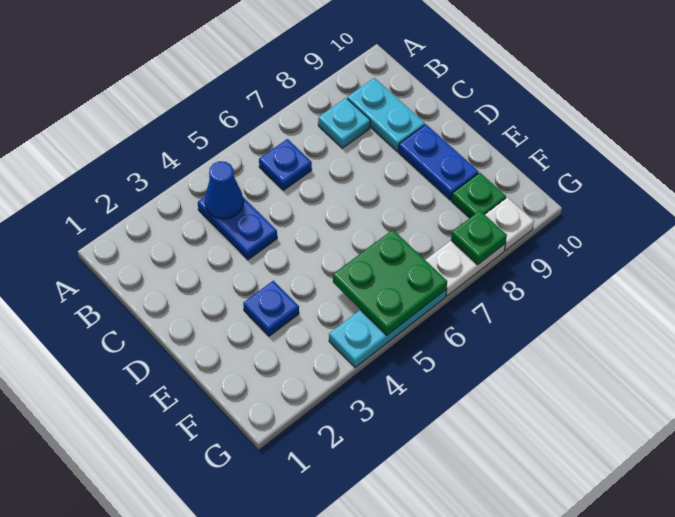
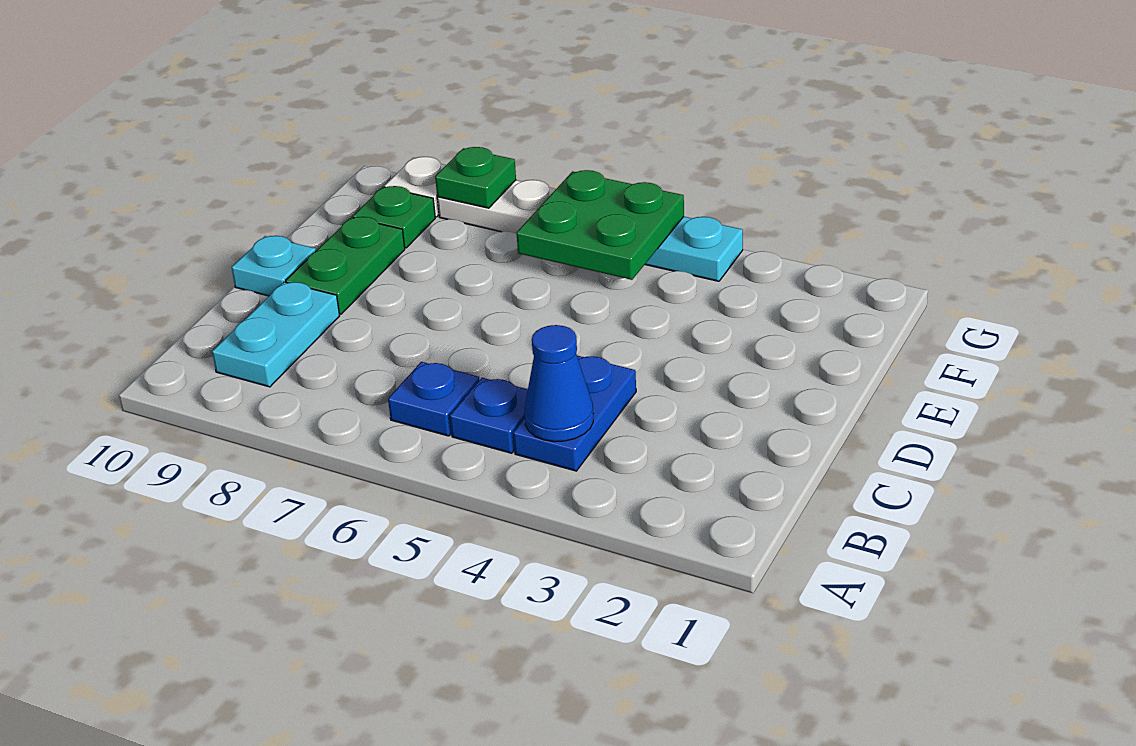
cyan 1x1 plate [318,98,370,148] -> cyan 1x1 plate moved to [232,236,316,296]
blue 1x2 plate [398,124,479,200] -> green 1x2 plate [286,217,405,314]
blue 1x1 plate [243,281,299,336] -> blue 1x1 plate moved to [450,378,528,453]

